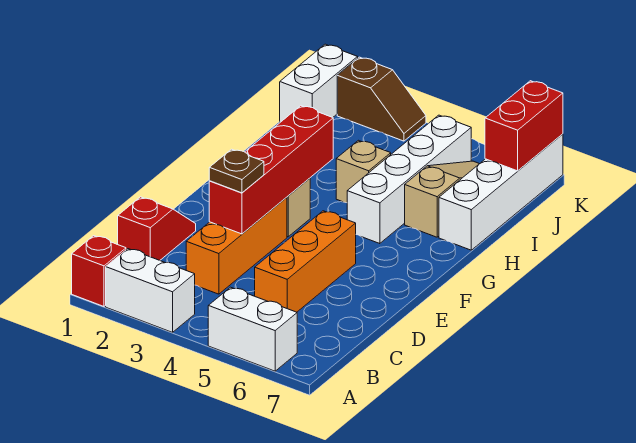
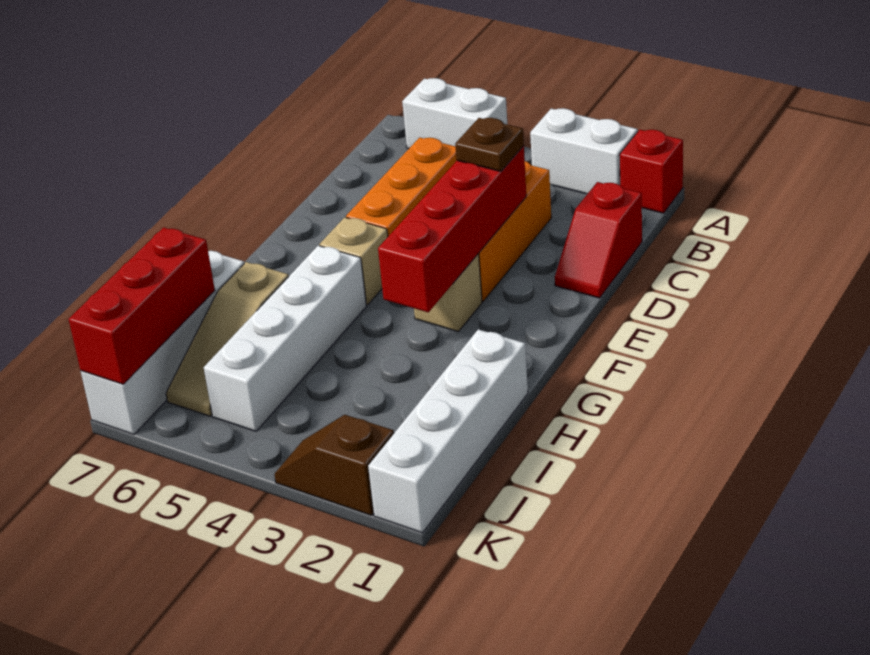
tan 1x1 brick [336,140,391,203] -> tan 1x1 brick moved to [319,217,388,305]
white 1x2 brick [280,44,358,122] -> white 1x4 brick [368,329,528,533]
red 1x2 brick [485,81,563,171] -> red 1x3 brick [69,227,215,384]

